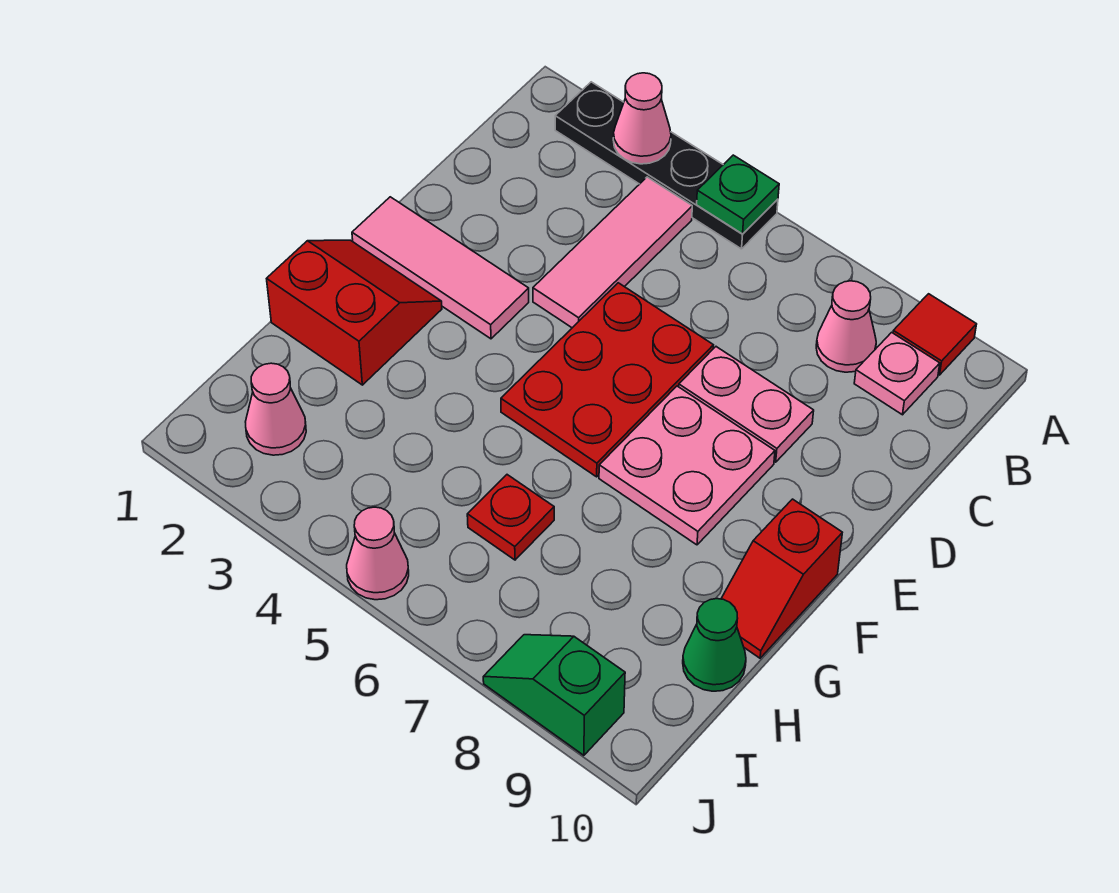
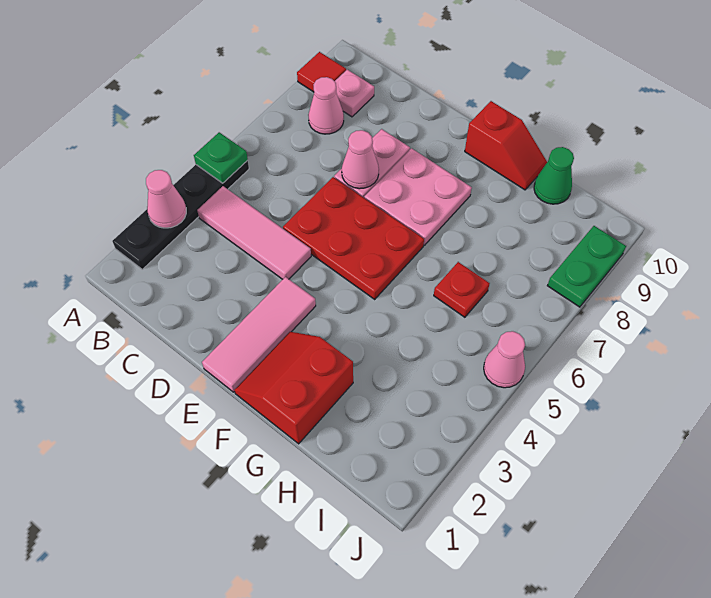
pink 1x1 cone [246,363,306,455] -> pink 1x1 cone moved to [342,130,379,189]
green 1x2 slope [483,635,625,755] -> green 1x2 plate [547,226,626,307]

